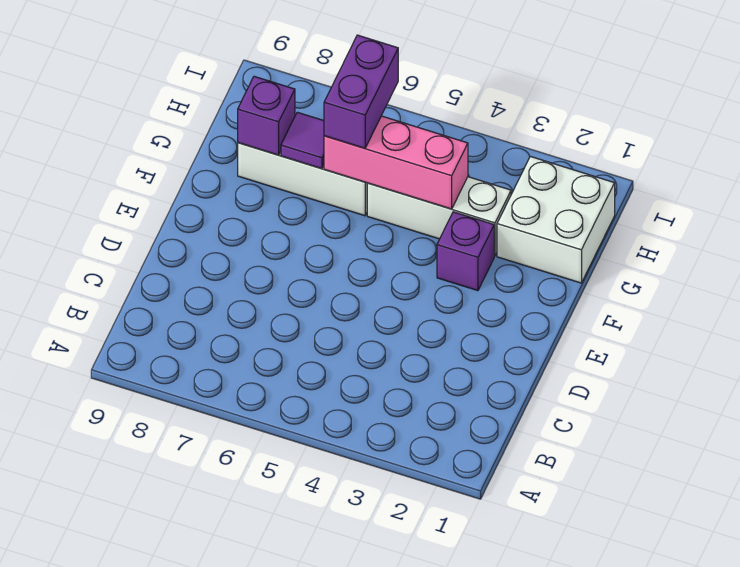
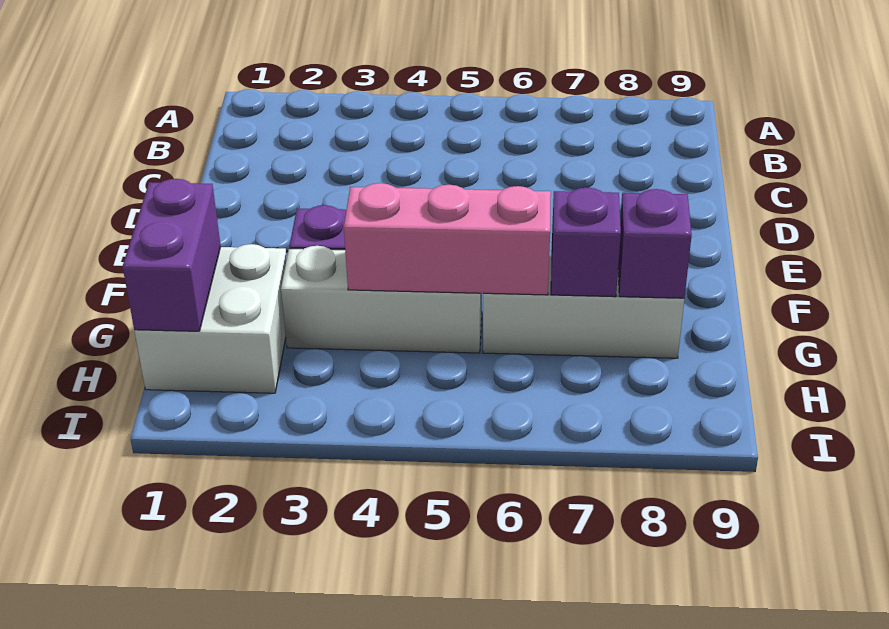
purple 1x2 brick [324,35,398,148] -> purple 1x2 brick moved to [123,179,221,331]
purple 1x1 tile [281,112,324,169] -> purple 1x1 brick [551,188,621,297]

